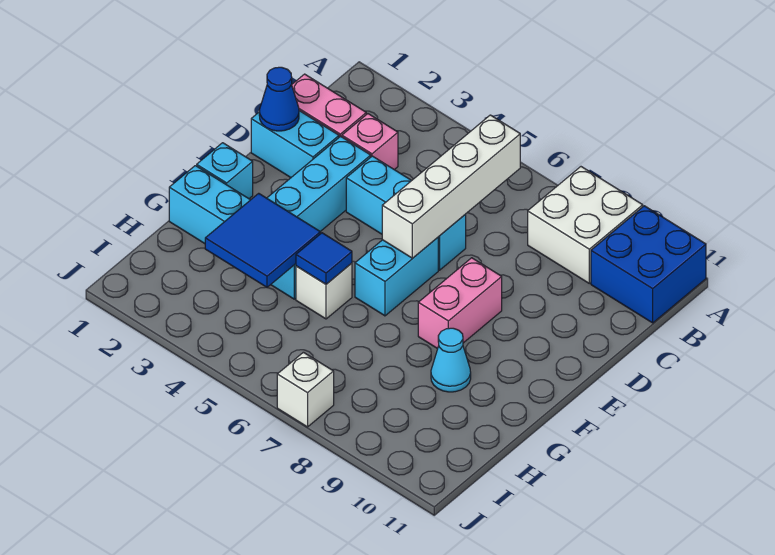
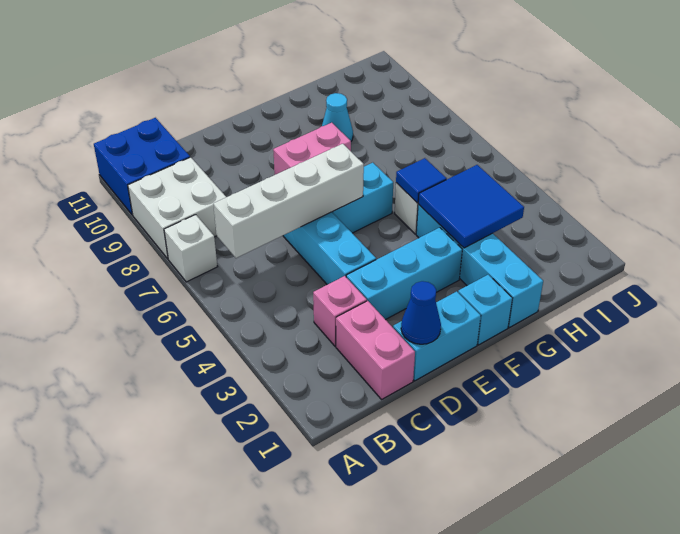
cyan 1x2 brick [251,111,339,177] -> cyan 1x2 brick turned to [393,291,481,381]
white 1x1 brick [277,352,334,427] -> white 1x1 brick moved to [164,215,217,282]

